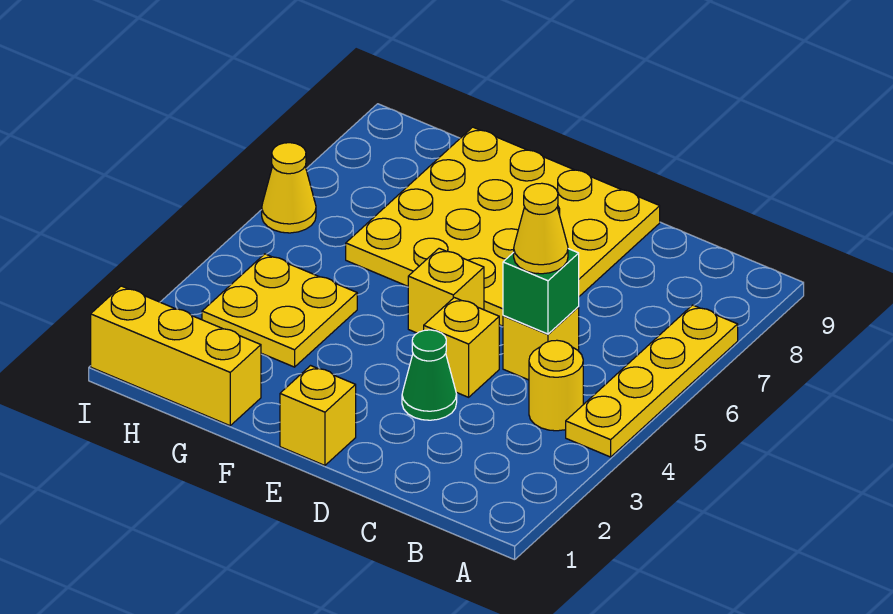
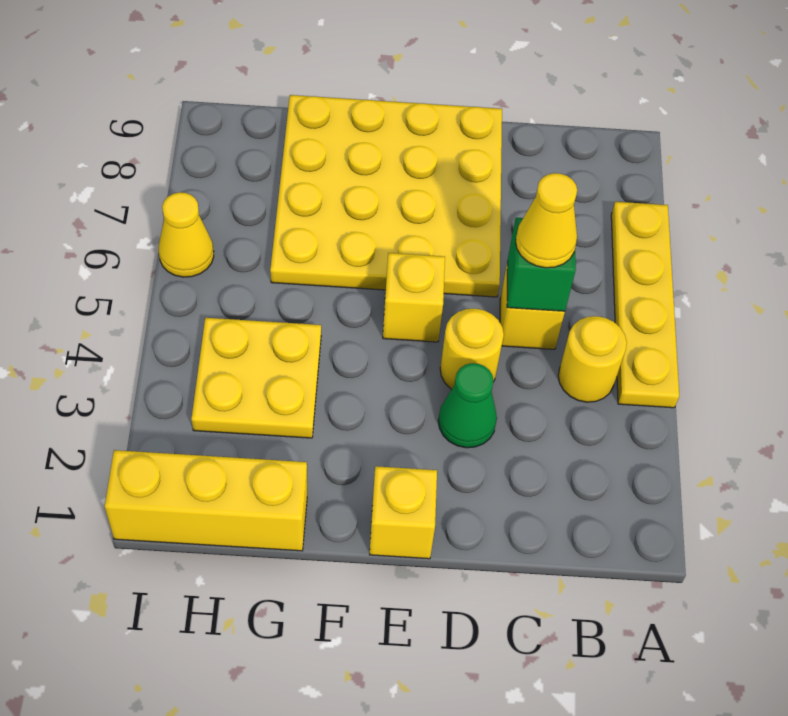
yellow 1x1 brick [424,298,499,397] -> yellow 1x1 round brick [440,309,504,389]

